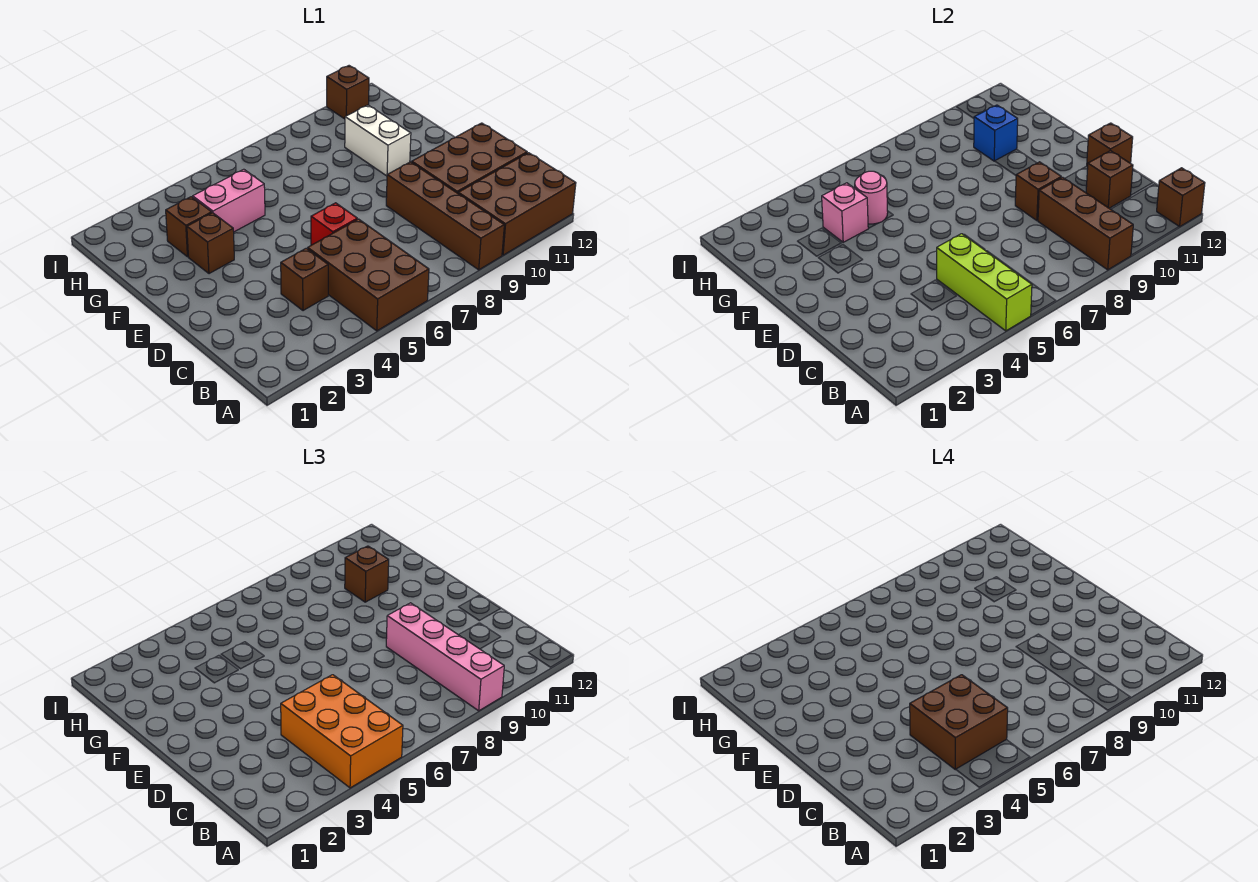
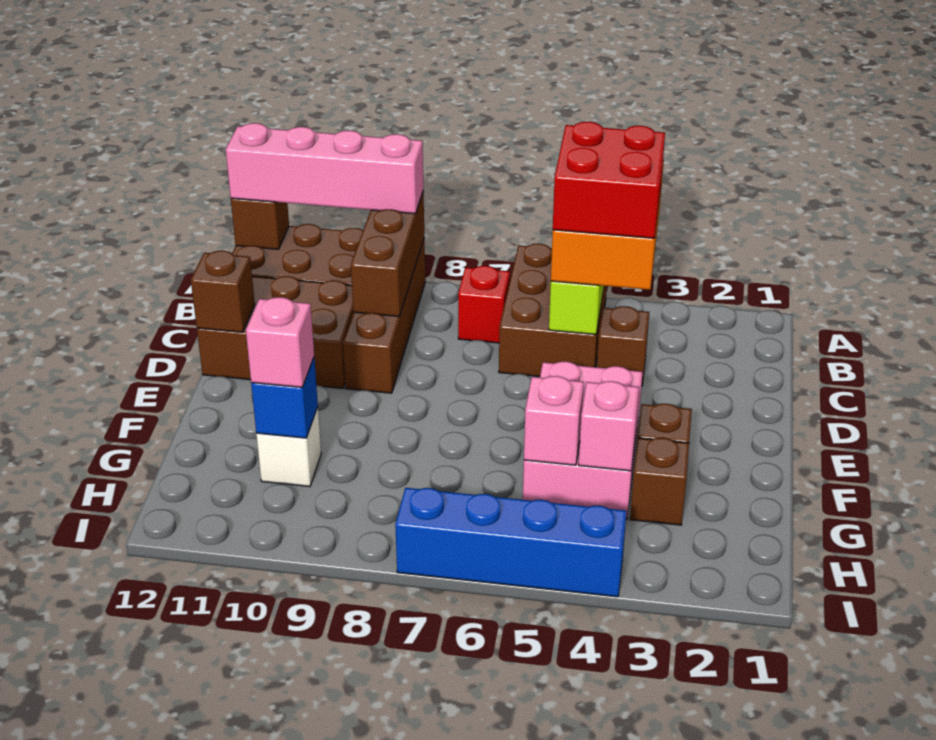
pink 1x4 brick [386,603,504,711] -> pink 1x4 brick turned to [226,123,423,214]
brown 2x2 brick [910,675,1008,770] -> red 2x2 brick [553,122,665,238]
brown 1x1 brick [1086,151,1133,208] -> none
red 1x1 brick [311,203,357,245] -> red 1x1 brick moved to [458,266,510,343]
brown 1x1 brick [1015,162,1061,221] -> none
white 1x2 brick [345,105,411,176] -> white 1x1 brick [256,407,321,486]
pink 1x2 brick [193,169,265,232] -> pink 2x3 brick [523,361,643,519]
pink 1x1 round brick [855,171,888,224] -> pink 1x1 brick [524,376,584,465]
brown 1x1 brick [345,546,389,602] -> pink 1x1 brick [246,297,314,387]
none -> blue 1x4 brick [395,488,626,597]
brown 1x1 brick [327,66,369,119] -> none

